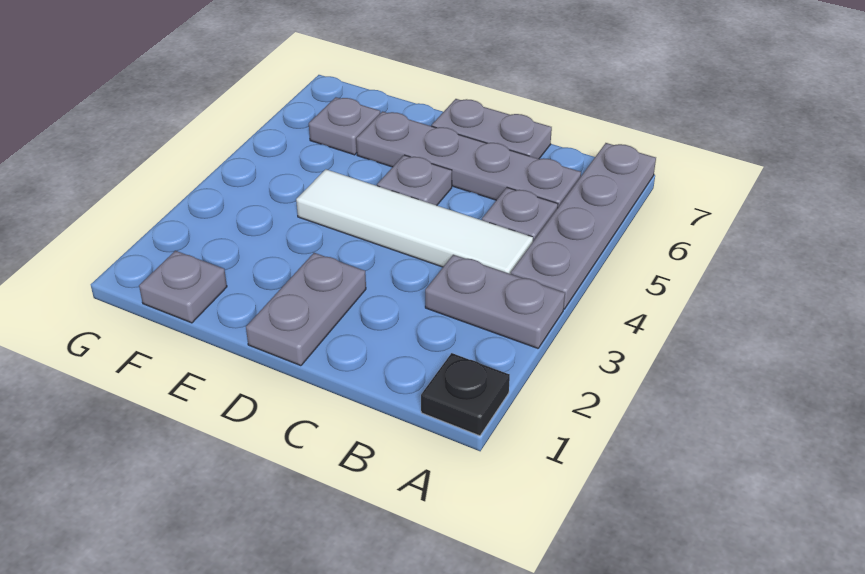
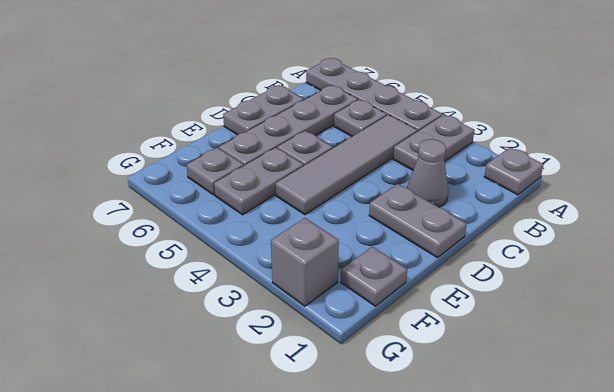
black 1x1 plate [421,353,510,436] -> grey 1x1 plate [484,148,543,195]
white 1x4 tile [296,169,533,274] -> grey 1x4 tile [276,115,418,215]
none -> grey 1x1 cone [407,139,448,207]
none -> grey 1x2 plate [214,148,304,215]
none -> grey 1x1 brick [271,218,339,306]

